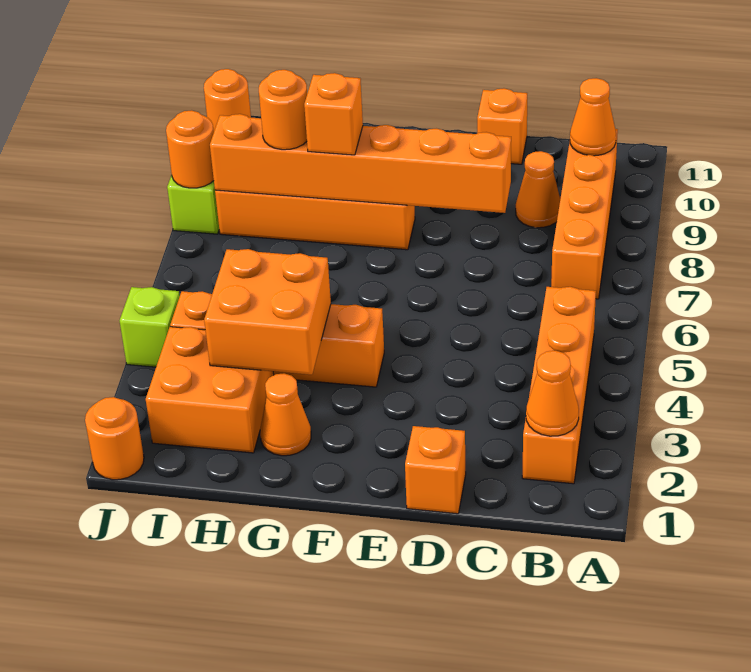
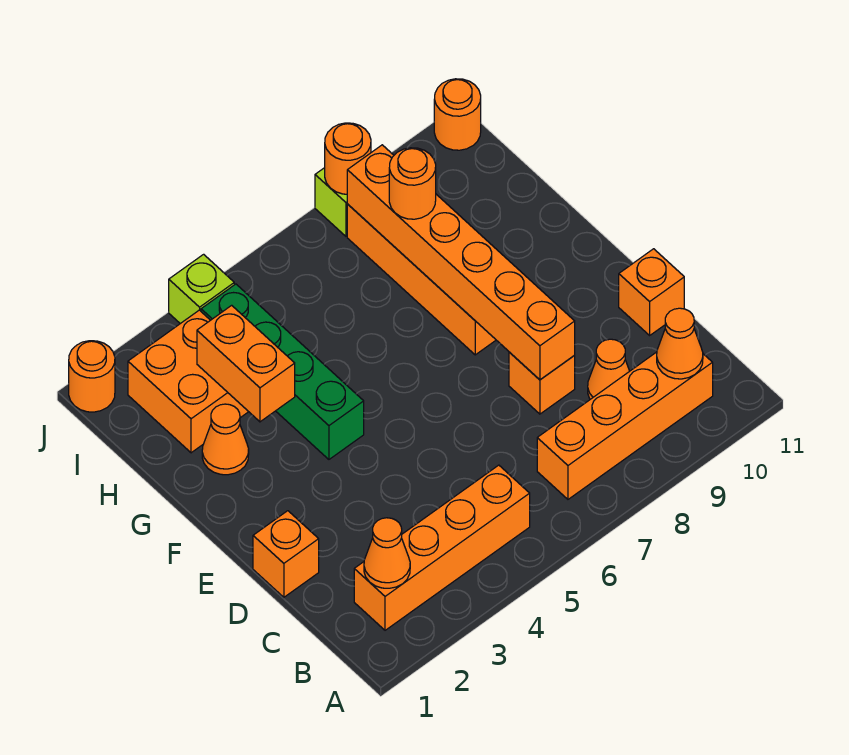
orange 1x4 brick [170,291,384,387] -> green 1x4 brick [201,284,364,459]
orange 2x2 brick [204,249,331,375] -> orange 1x2 brick [197,305,295,422]
orange 1x1 brick [304,73,363,155] -> orange 1x1 brick moved to [509,352,575,414]

